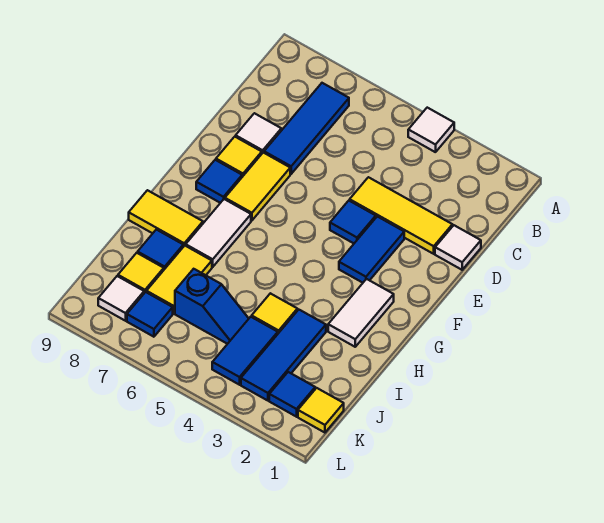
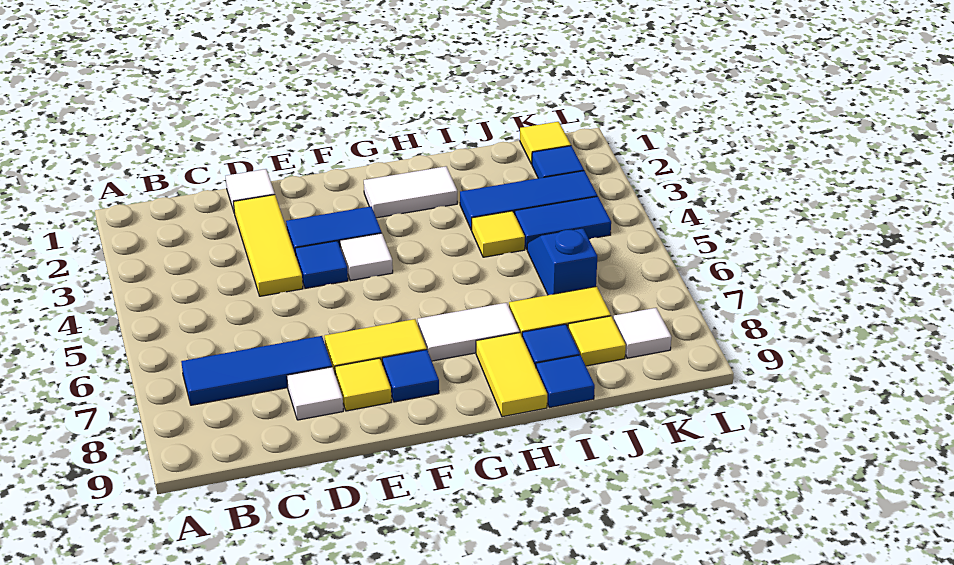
white 1x1 tile [408,108,454,152] -> white 1x1 tile moved to [340,233,393,281]
blue 1x1 tile [127,292,173,337] -> blue 1x1 tile moved to [536,355,595,408]

